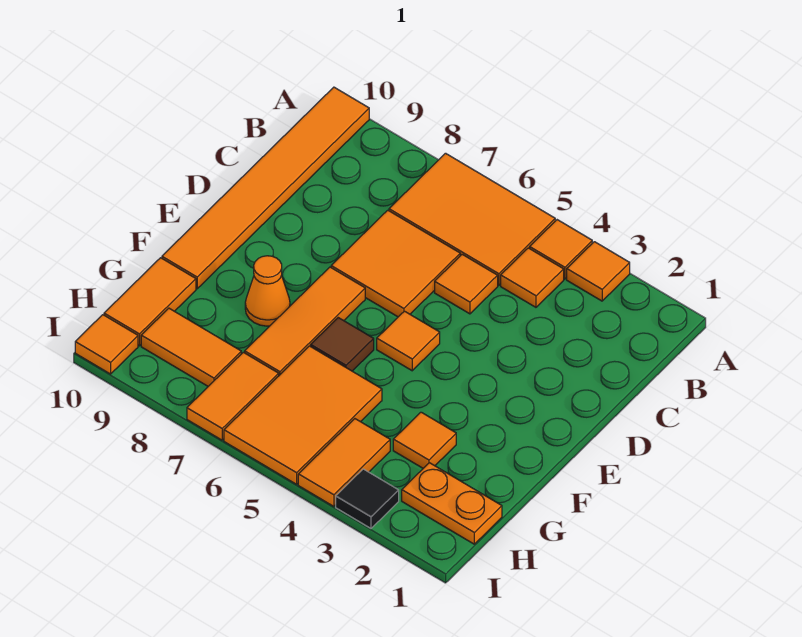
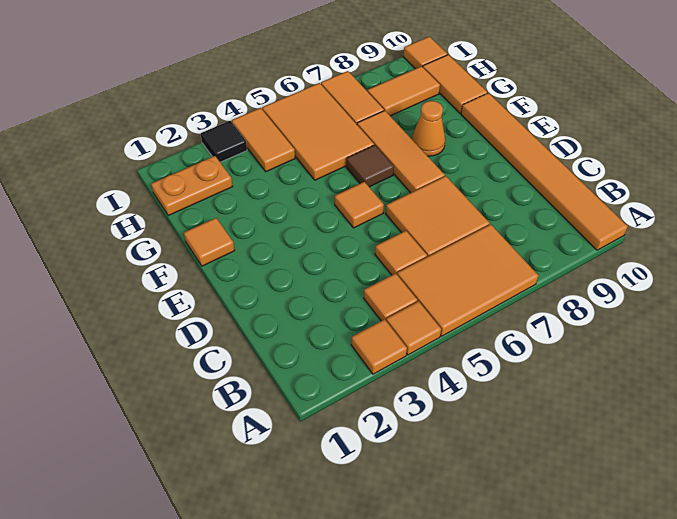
orange 1x1 tile [393,412,456,468] -> orange 1x1 tile moved to [184,218,235,266]

